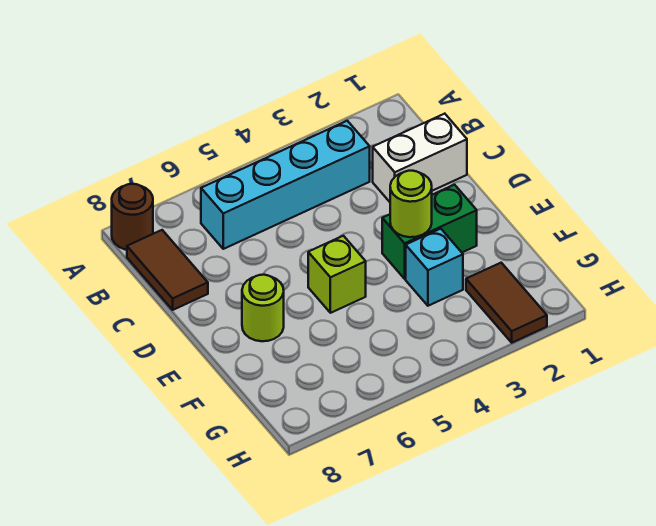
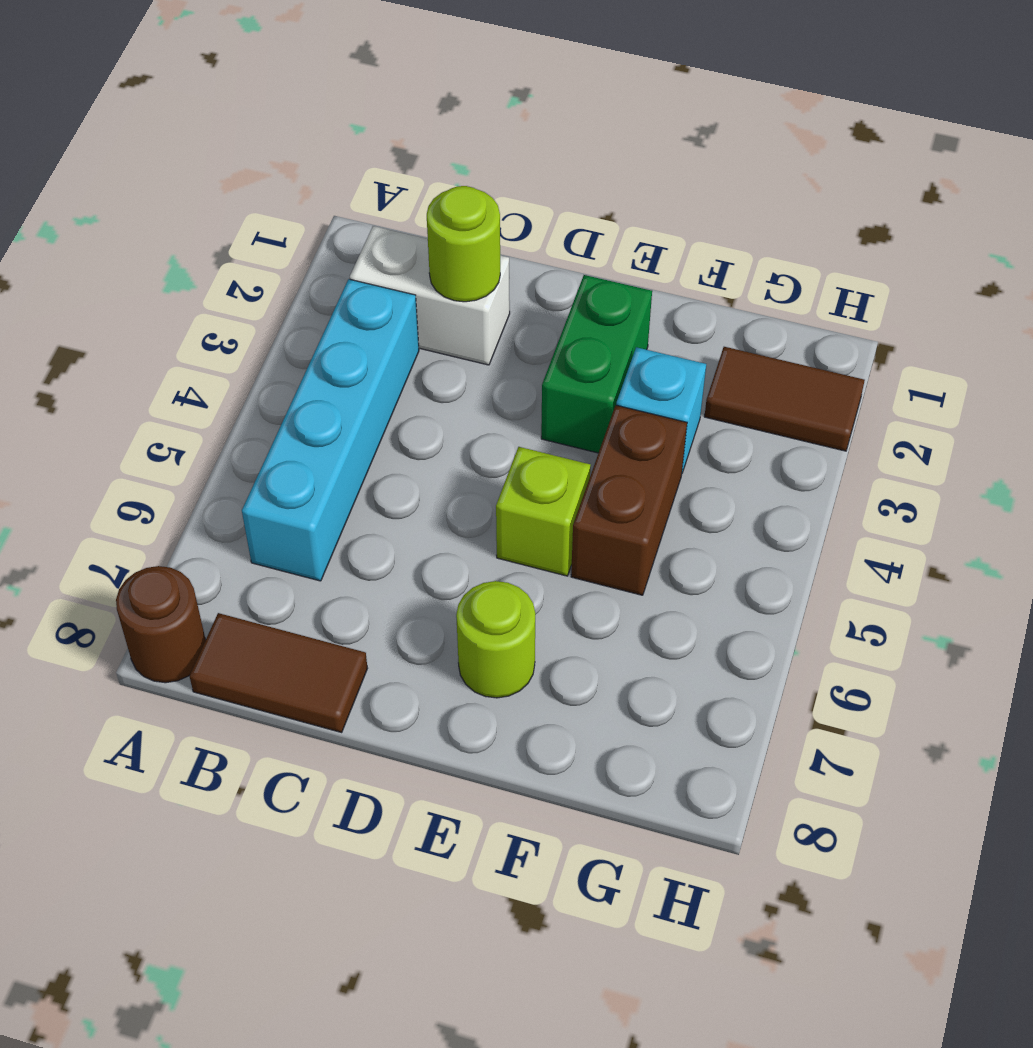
white 1x2 brick [373,114,467,202] -> white 1x2 brick turned to [350,226,510,365]
lime 1x1 round brick [390,171,432,237] -> lime 1x1 round brick moved to [427,186,500,302]
none -> brown 1x2 brick [571,405,687,595]

